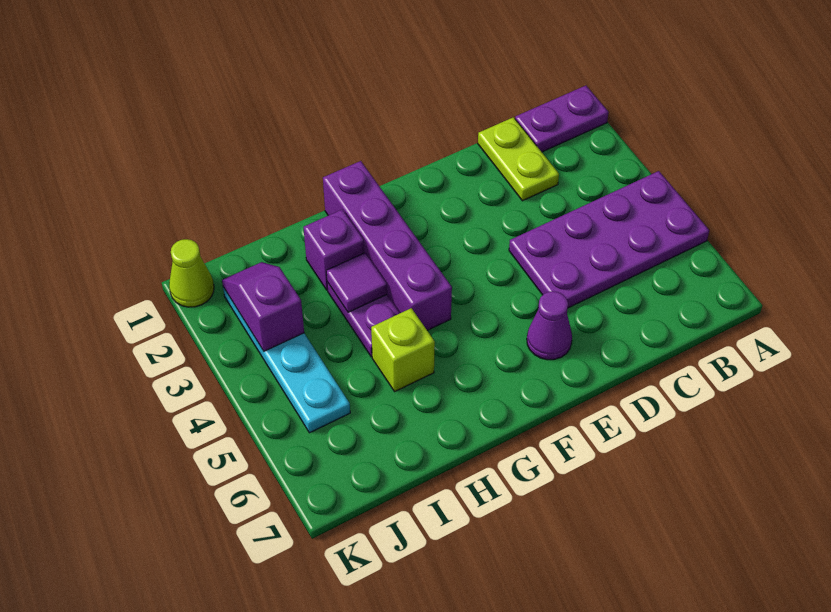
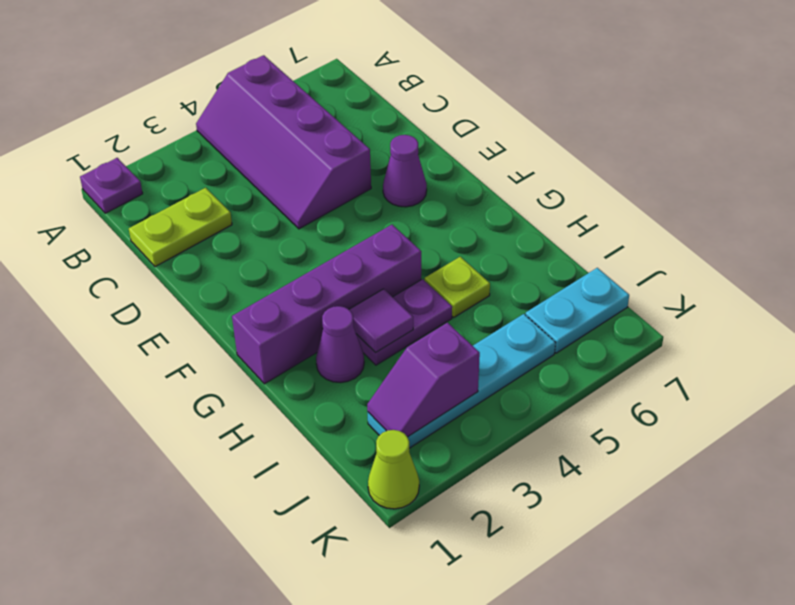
purple 1x2 plate [515,86,609,152] -> purple 1x1 plate [80,158,143,213]
purple 2x4 plate [509,171,709,308] -> purple 2x4 slope [196,55,371,229]
purple 1x1 brick [303,209,364,290] -> purple 1x1 cone [316,306,364,383]
lime 1x1 brick [371,308,435,391] -> lime 1x1 plate [424,257,490,317]
none -> cyan 1x2 plate [526,268,629,353]

